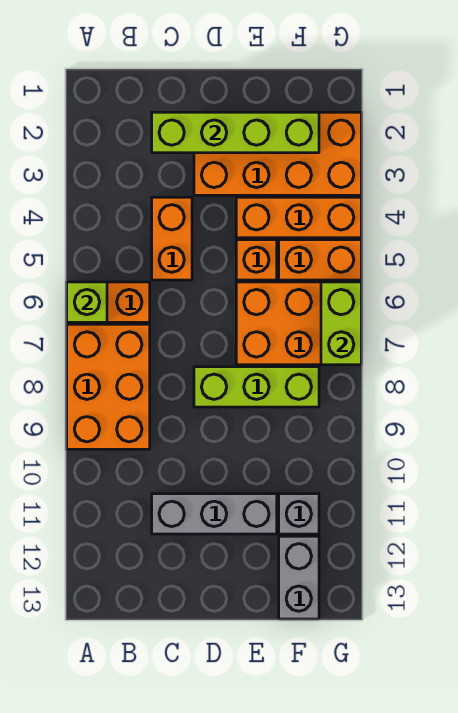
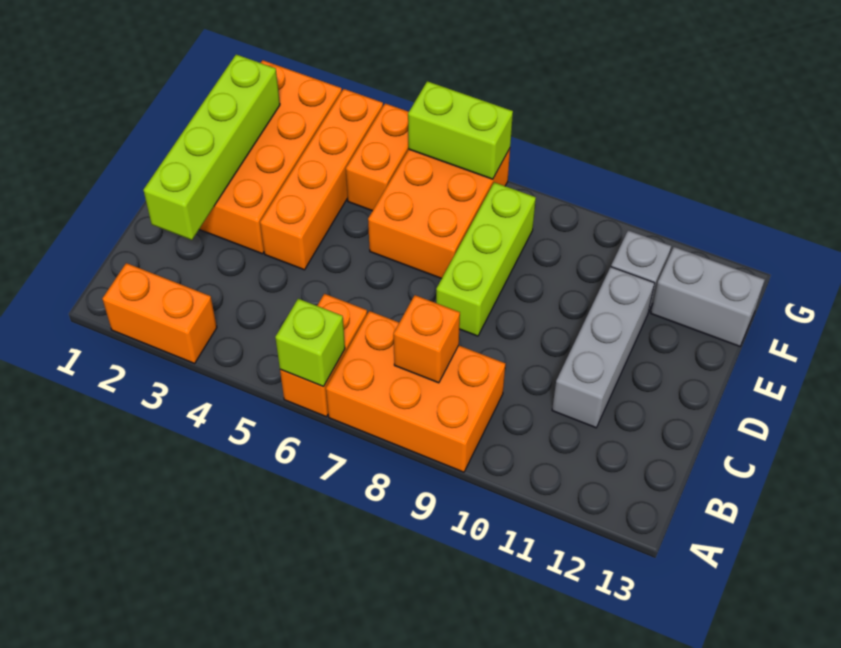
orange 1x2 brick [152,197,192,280] -> orange 1x2 brick moved to [102,263,217,363]
orange 1x3 brick [236,197,361,238] -> orange 1x4 brick [260,89,383,270]
orange 1x1 brick [236,240,277,280] -> orange 1x1 brick moved to [394,295,460,383]

